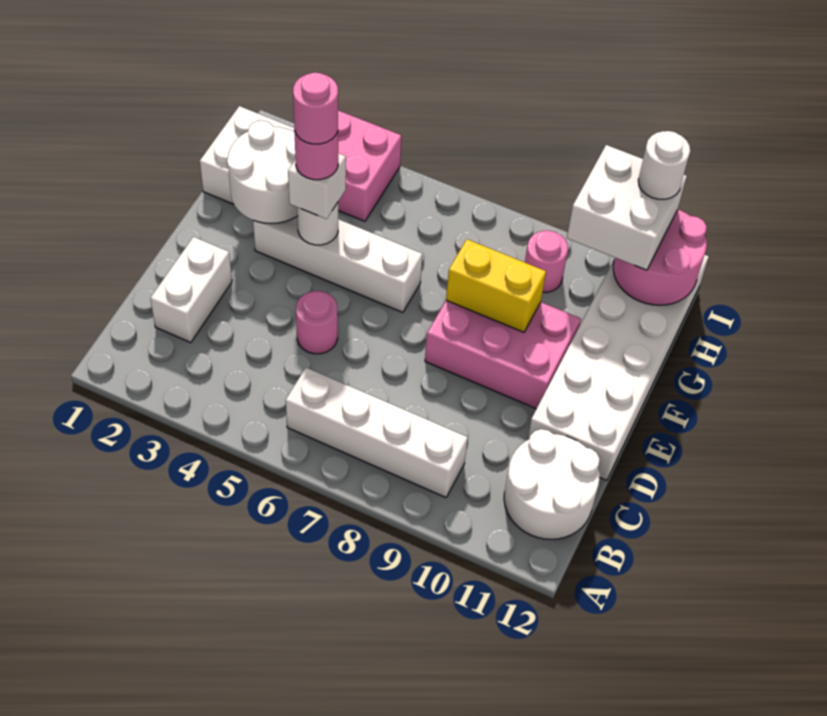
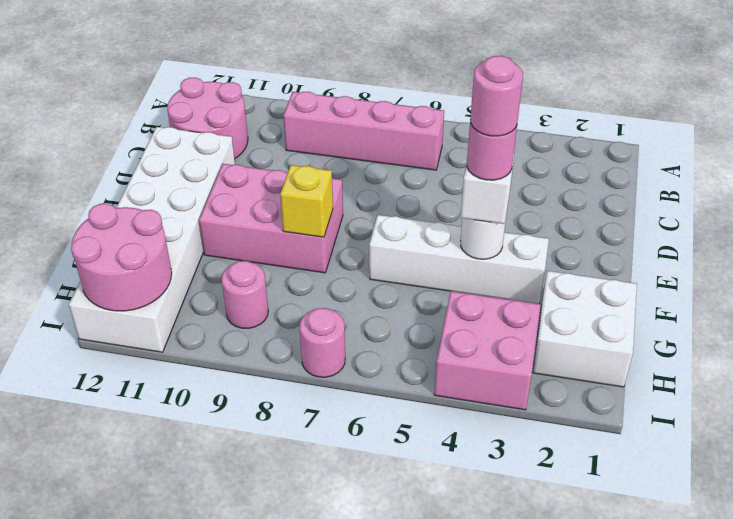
white 1x4 brick [286,367,468,497] -> pink 1x4 brick [283,92,444,170]
white 2x2 round brick [504,429,600,539] -> pink 2x2 round brick [167,78,248,159]
white 1x2 brick [150,237,232,343] -> none
pink 1x1 round brick [296,291,338,354] -> pink 1x1 round brick moved to [300,308,345,377]
white 2x2 round brick [227,120,298,224] -> none
yellow 1x2 brick [446,239,546,332] -> yellow 1x1 brick [280,165,333,237]
white 2x2 brick [567,145,687,270] -> none
white 1x1 round brick [638,131,690,199] -> none

